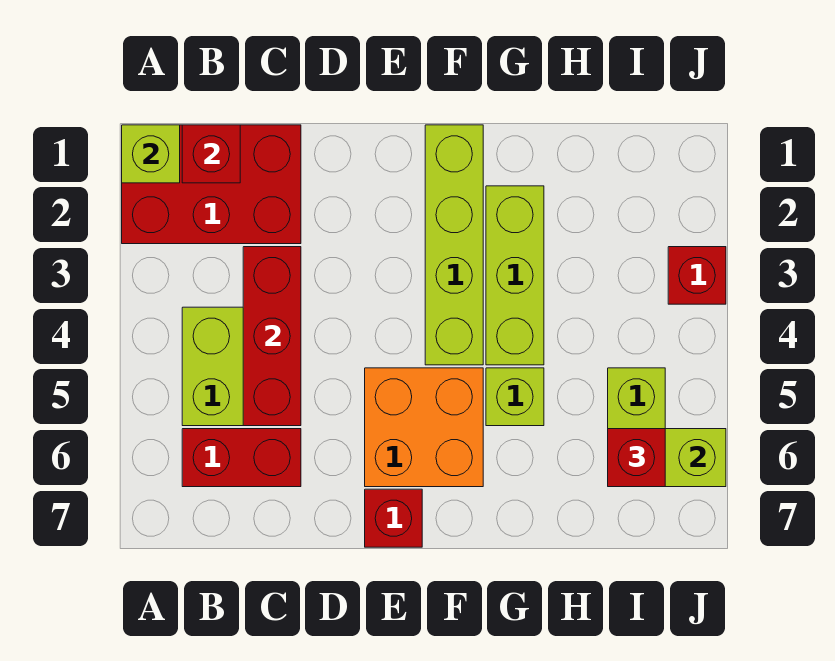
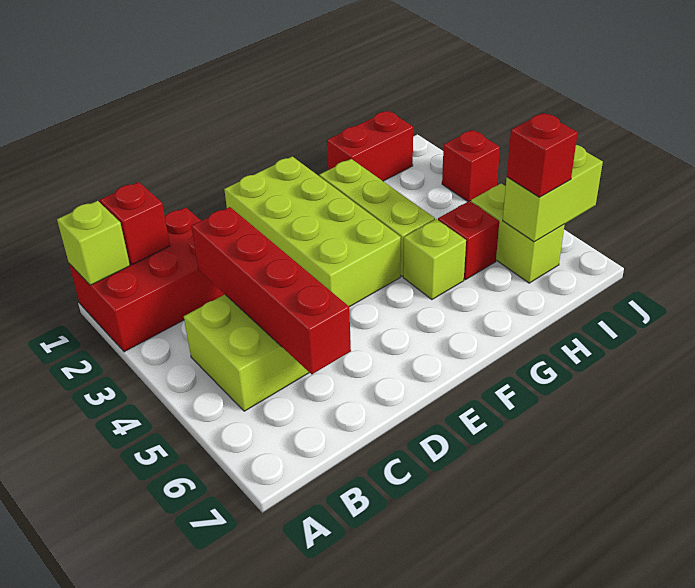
red 1x2 brick [182,429,301,487] -> red 1x2 brick moved to [327,111,413,181]
red 1x3 brick [243,247,301,426] -> red 1x4 brick [191,207,351,374]
orange 2x2 brick [365,368,483,487] -> none
red 1x1 brick [365,489,422,547] -> red 1x1 brick moved to [438,201,499,280]
lime 1x4 brick [425,125,483,365] -> lime 2x4 brick [224,156,401,307]

